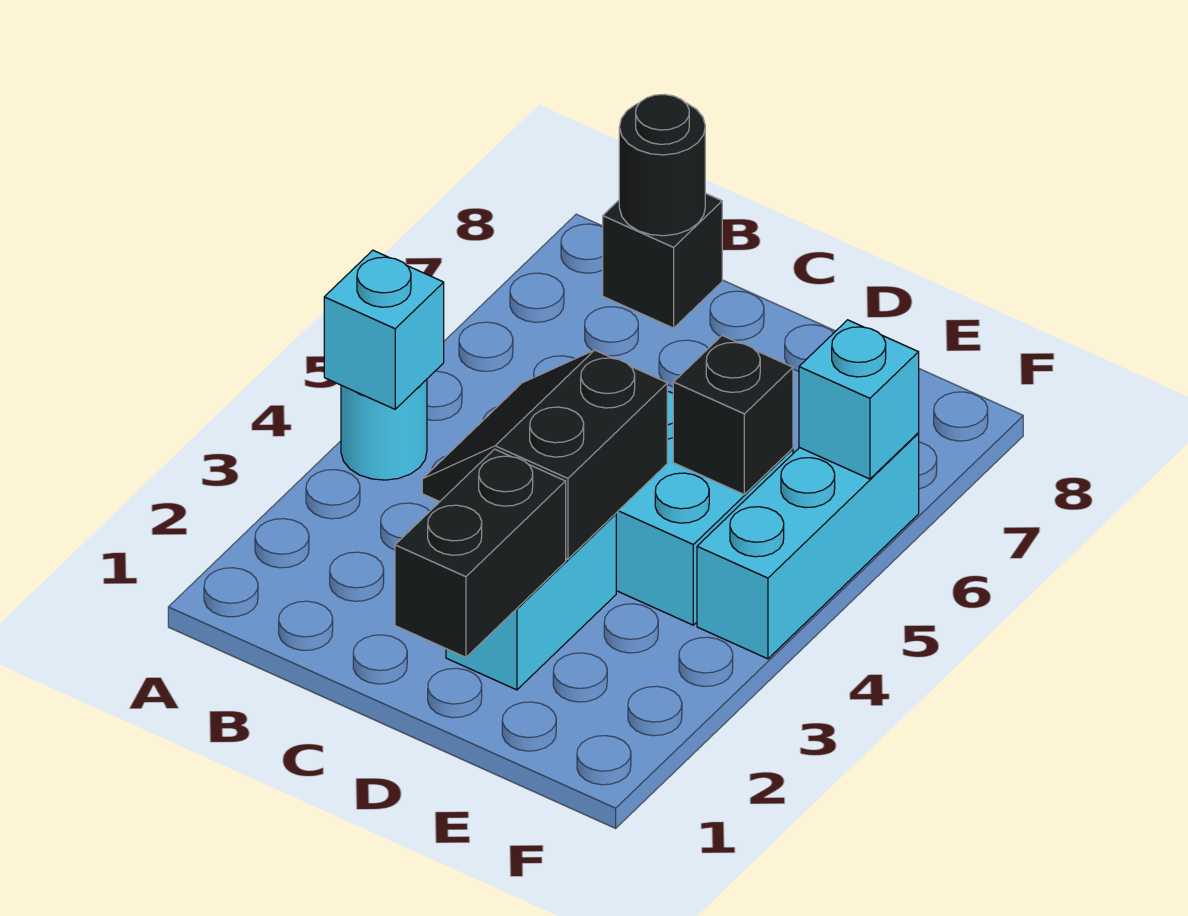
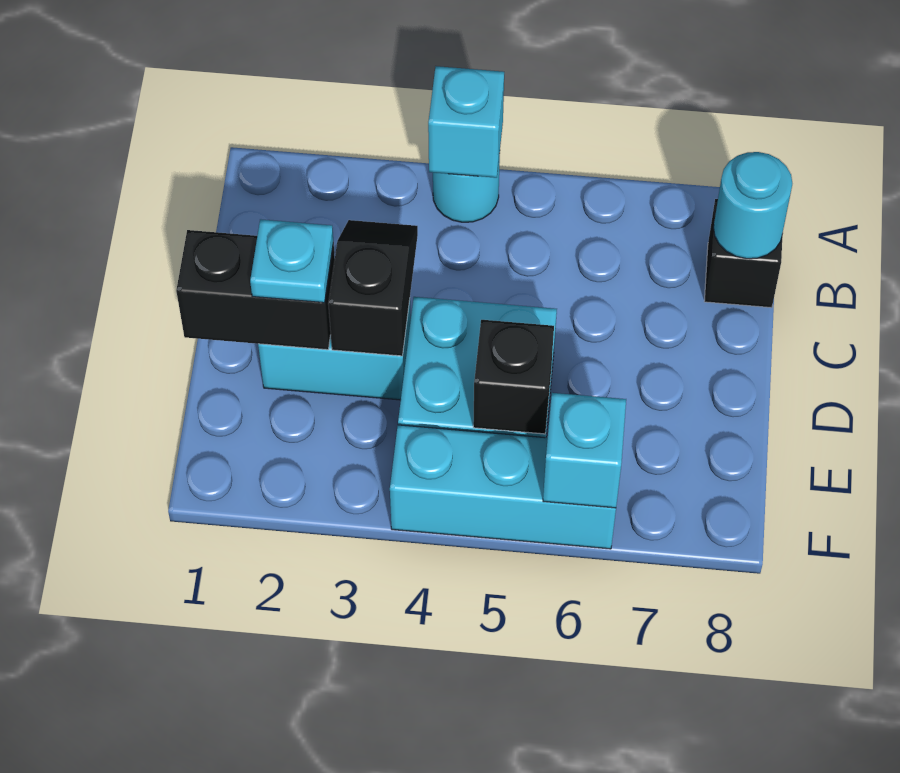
black 1x1 round brick [619,94,705,236] -> cyan 1x1 round brick [714,152,792,259]
black 2x2 slope [422,350,667,559] -> black 1x2 slope [328,220,418,356]
none -> cyan 1x1 plate [250,219,333,303]

